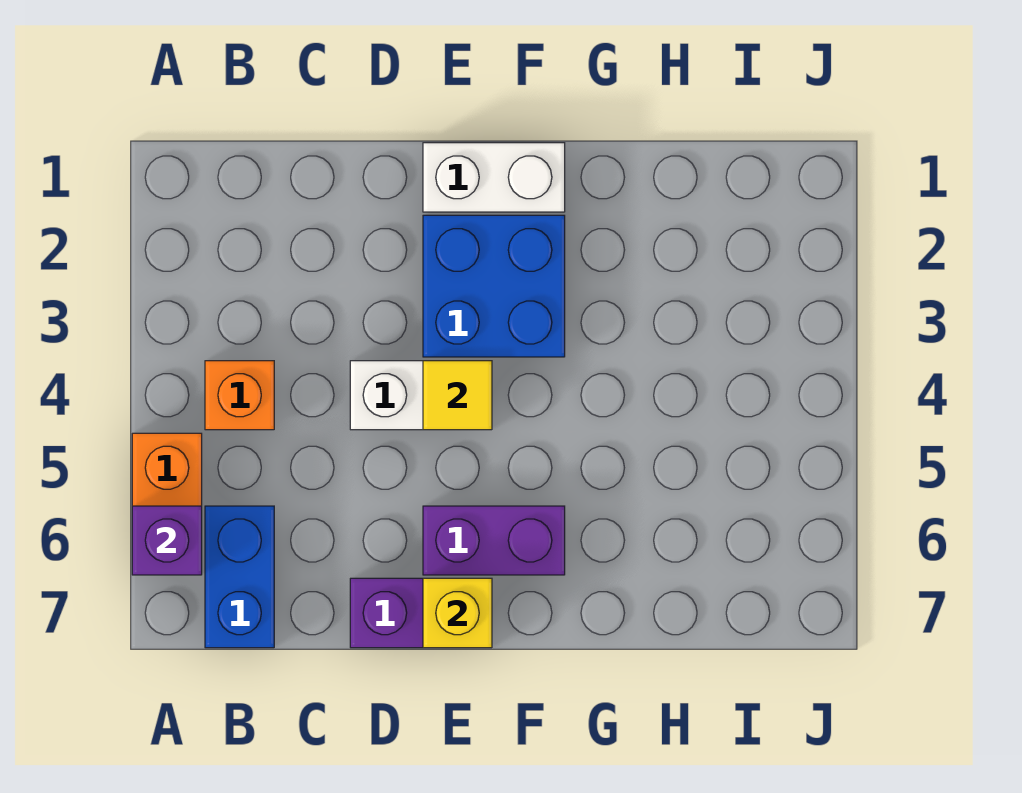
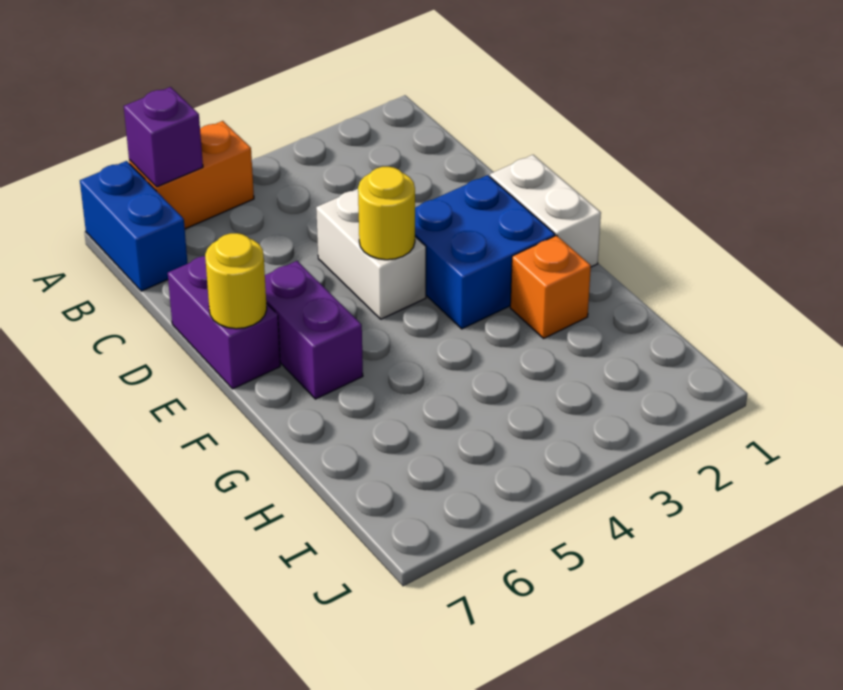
orange 1x1 brick [205,361,274,430] -> orange 1x1 brick moved to [510,235,591,338]
blue 1x2 brick [205,506,274,648] -> blue 1x2 brick turned to [80,161,188,291]
yellow 1x1 tile [423,361,492,430] -> yellow 1x1 round brick [358,167,415,260]
yellow 1x1 brick [423,578,492,648] -> yellow 1x1 round brick [205,233,267,329]

